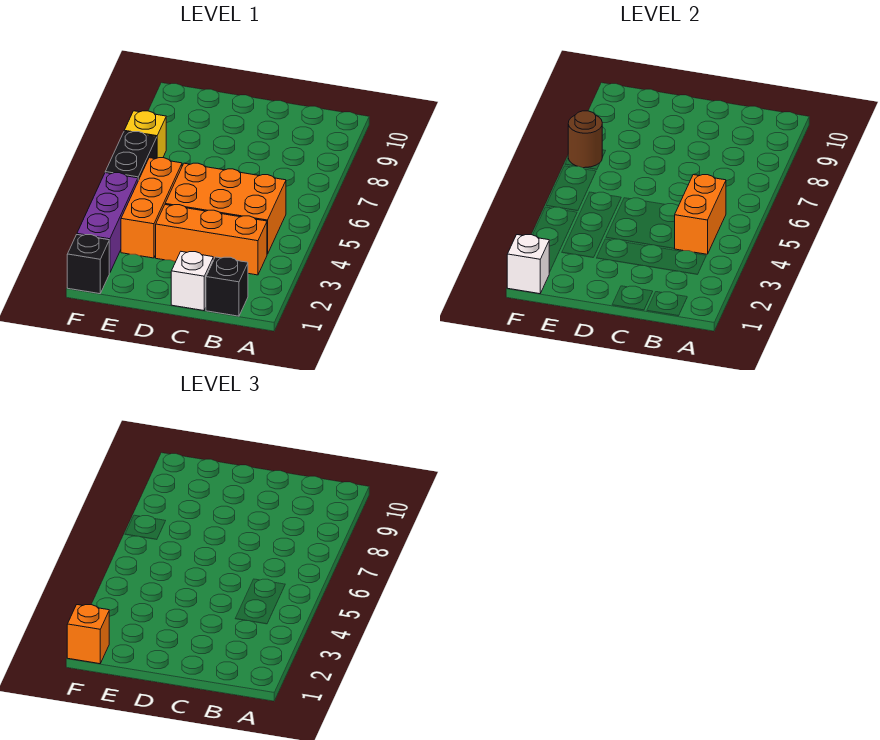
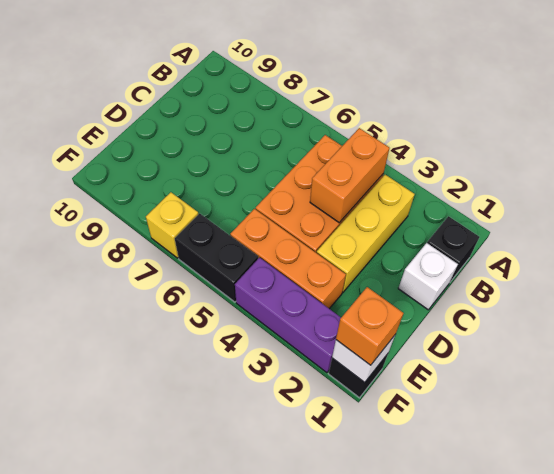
orange 1x3 brick [156,205,267,275] -> yellow 1x3 brick [317,175,414,292]
orange 1x2 brick [674,175,726,254] -> orange 1x2 brick turned to [310,128,389,223]
brown 1x1 round brick [568,111,602,168] -> none

